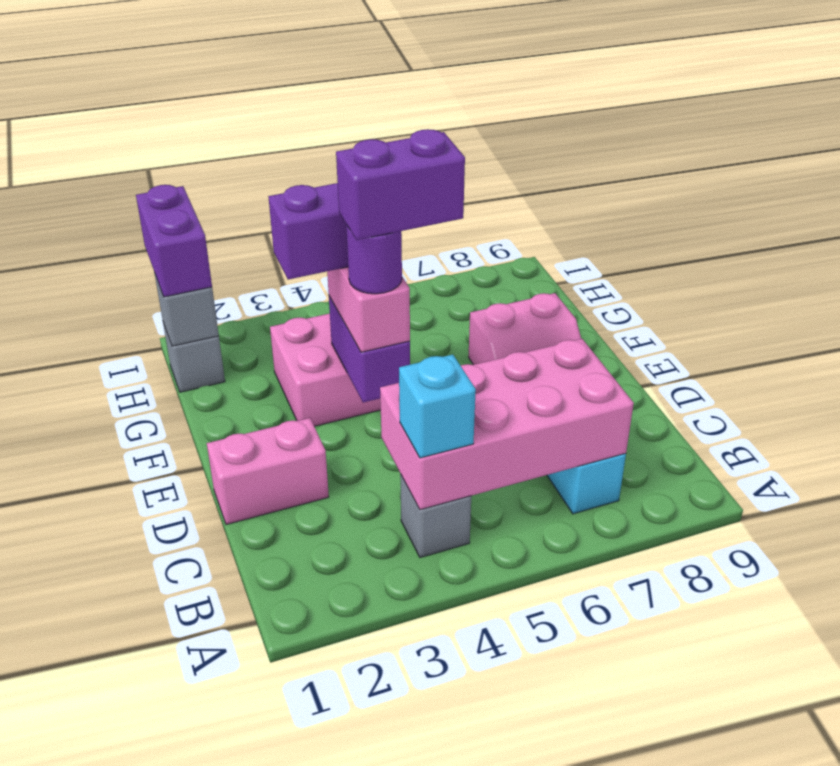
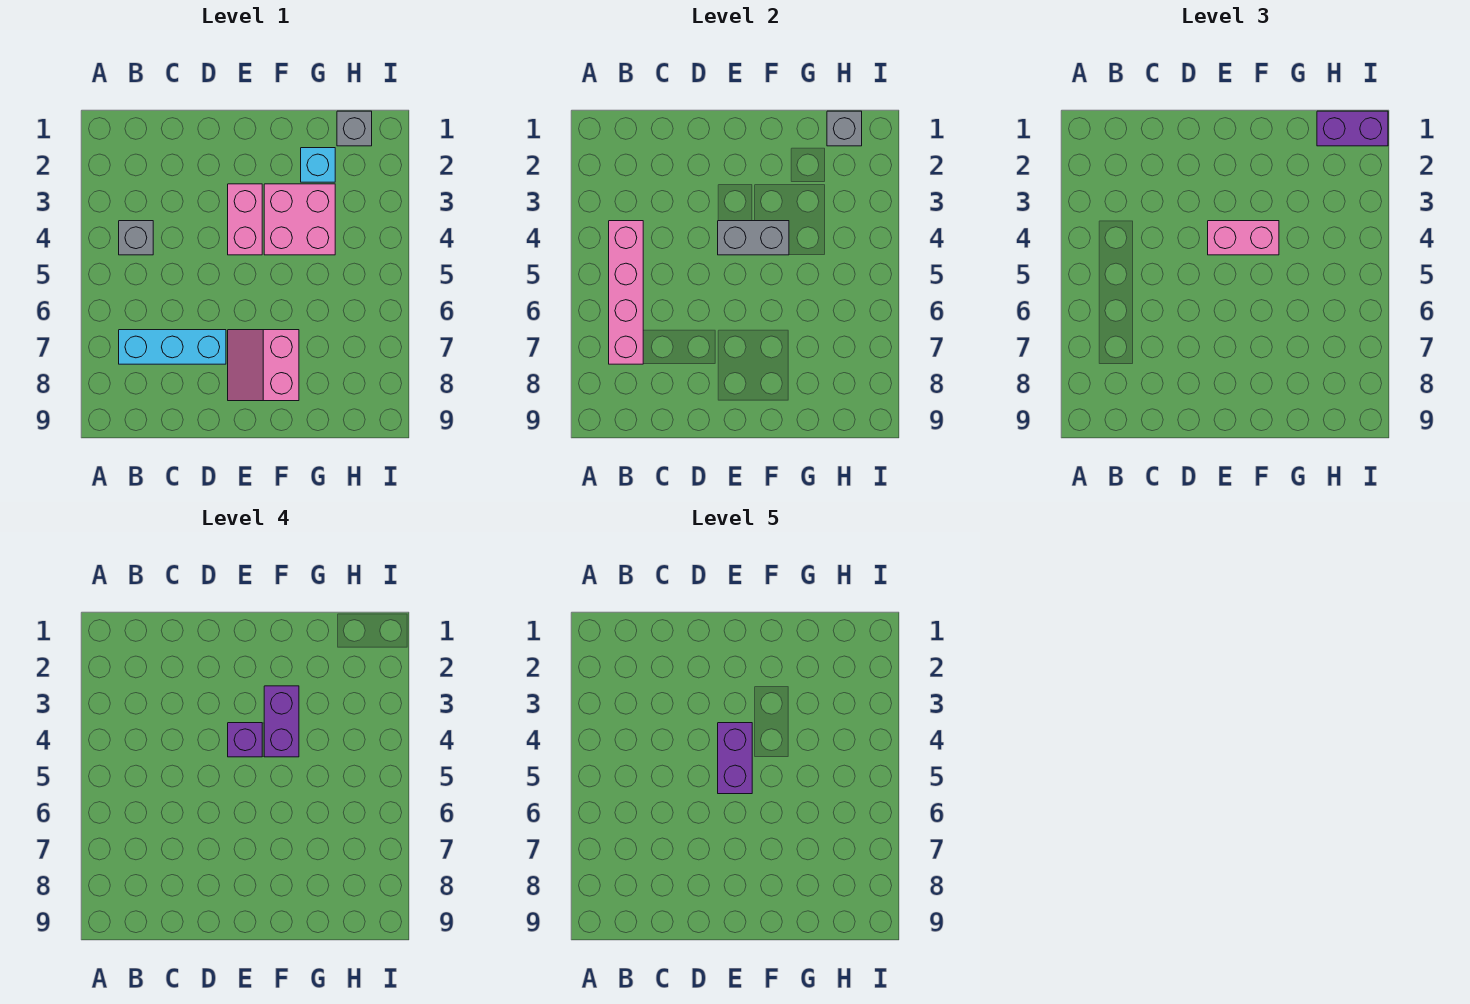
pink 2x4 brick [380,339,634,510] -> pink 1x4 brick [609,221,643,364]
cyan 1x1 brick [399,355,476,458] -> cyan 1x1 brick moved to [301,148,335,182]
pink 1x2 brick [207,418,329,525] -> pink 1x2 brick moved to [228,184,262,255]
purple 1x2 brick [329,296,410,403] -> grey 1x2 brick [718,221,789,255]
purple 1x1 round brick [346,225,402,294] -> purple 1x1 brick [228,723,262,757]

